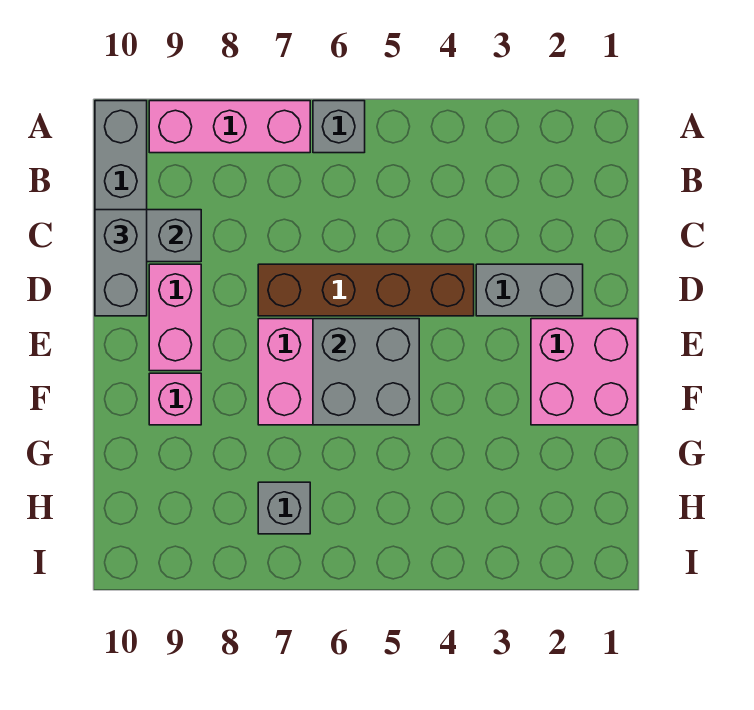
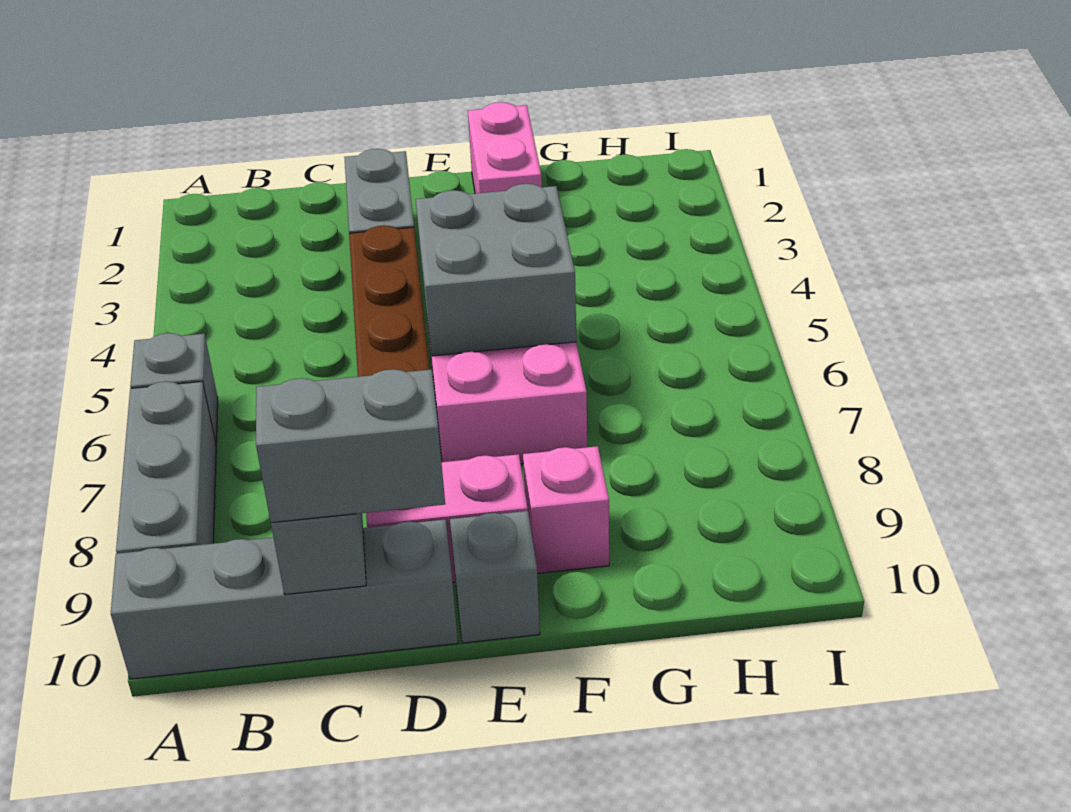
pink 1x3 brick [149,101,310,153] -> grey 1x3 brick [116,382,216,554]
pink 2x2 brick [531,319,637,425] -> pink 1x2 brick [468,102,542,193]
grey 1x1 brick [258,482,310,534] -> grey 1x1 brick moved to [450,511,540,643]

